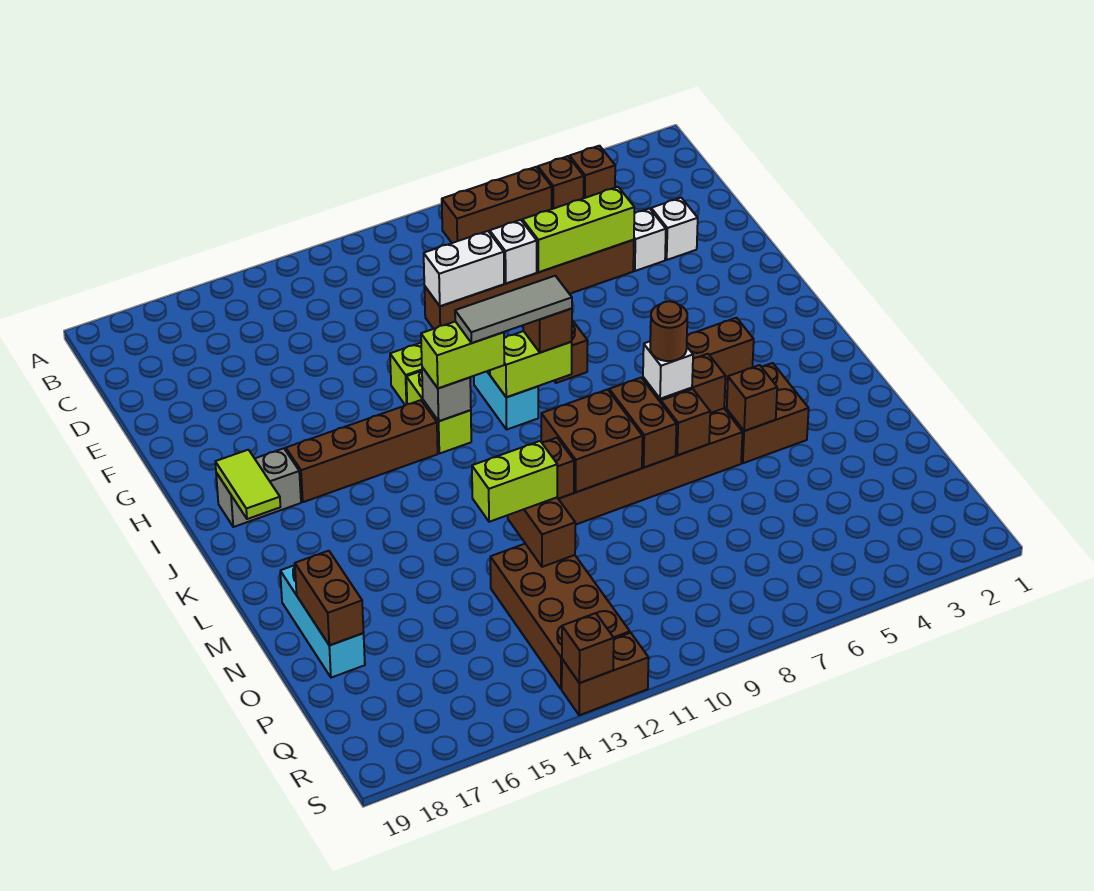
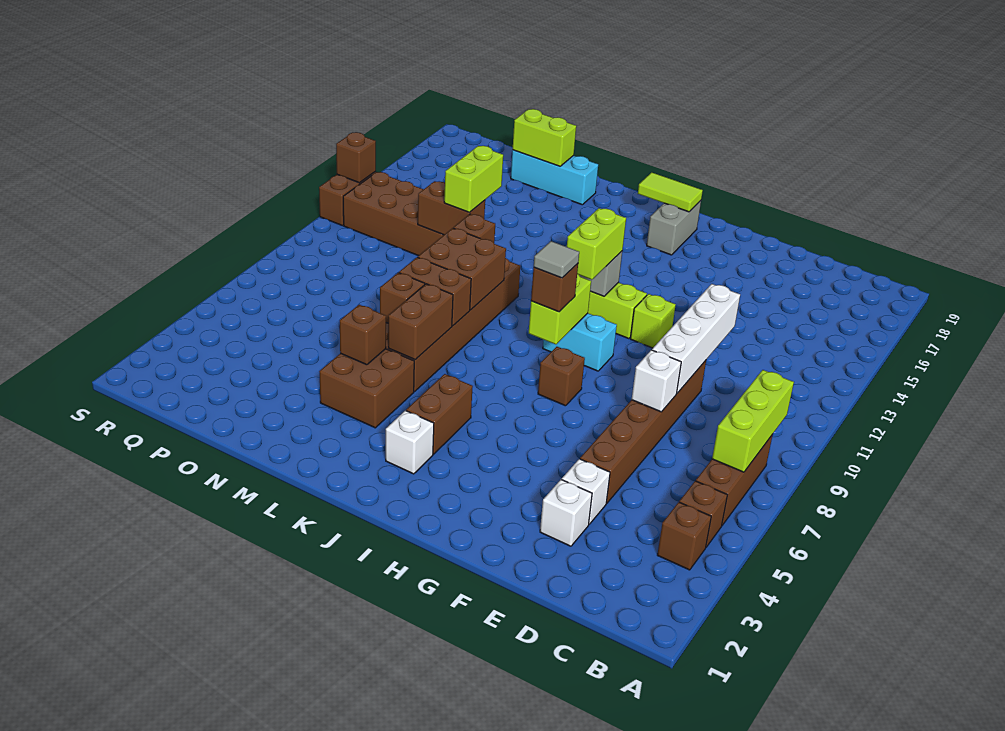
lime 1x3 brick [522,187,634,272] -> lime 1x3 brick moved to [712,370,794,472]
white 1x2 brick [424,231,504,306] -> white 1x4 brick [652,284,740,393]
grey 1x3 tile [455,276,572,343] -> grey 1x1 tile [534,241,579,278]
brown 1x4 brick [286,400,438,502] -> none
white 1x1 brick [643,341,693,399] -> white 1x1 brick moved to [386,411,434,474]
brown 1x1 round brick [650,301,687,361] -> none
brown 1x2 brick [295,551,364,645] -> lime 1x2 brick [513,109,576,166]

